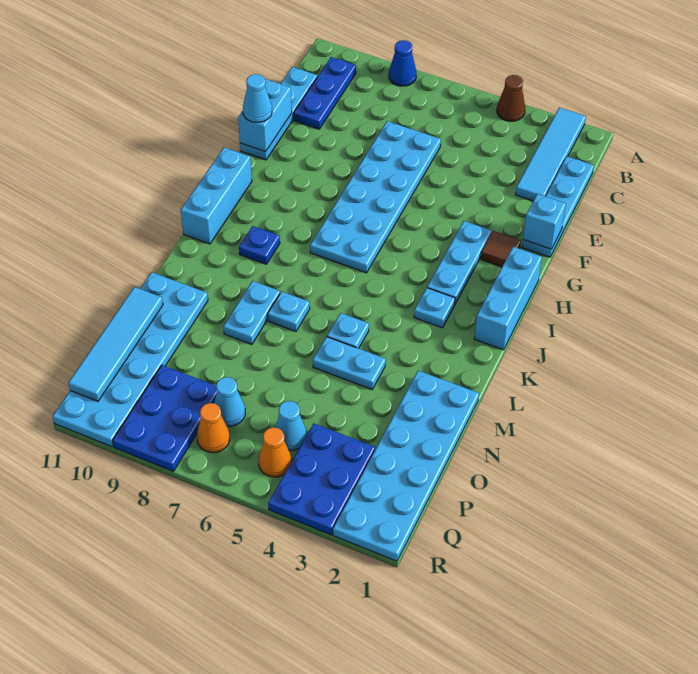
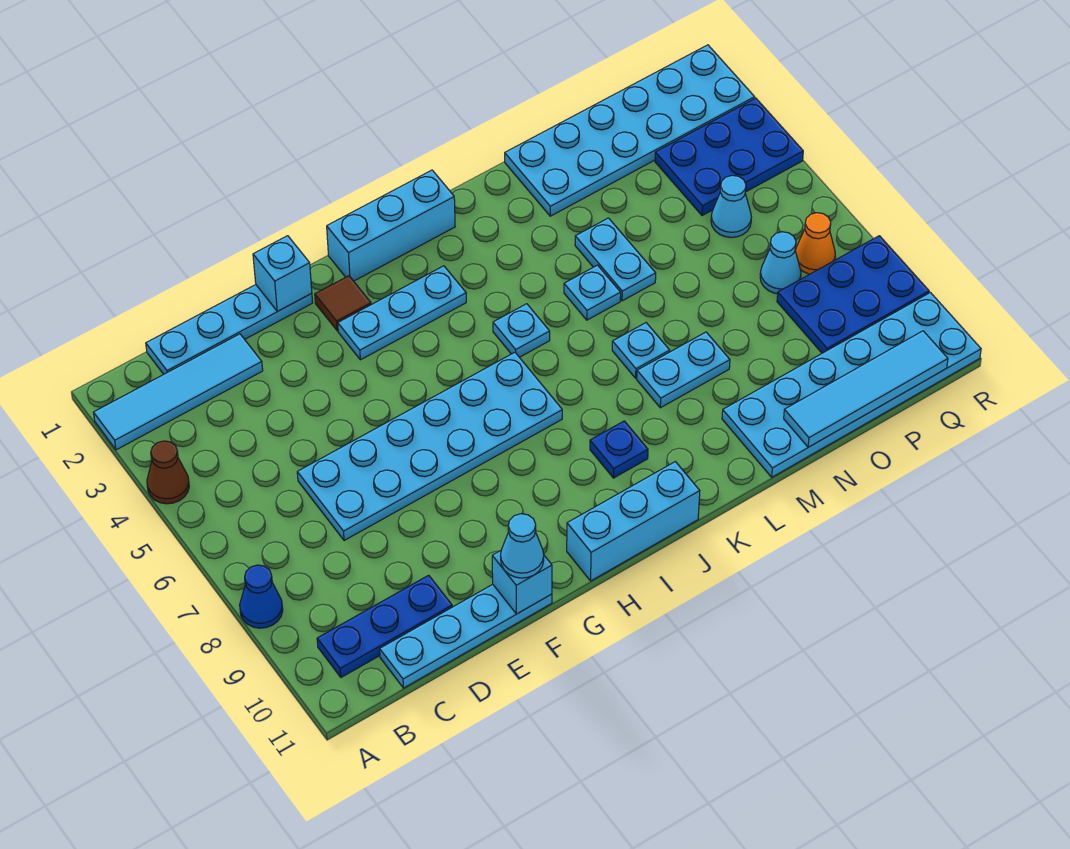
cyan 1x2 brick [238,79,292,152] -> cyan 1x1 brick [492,551,552,614]
cyan 1x1 plate [414,288,455,328] -> cyan 1x1 plate moved to [493,304,550,357]
orange 1x1 cone [259,427,292,477] -> none

